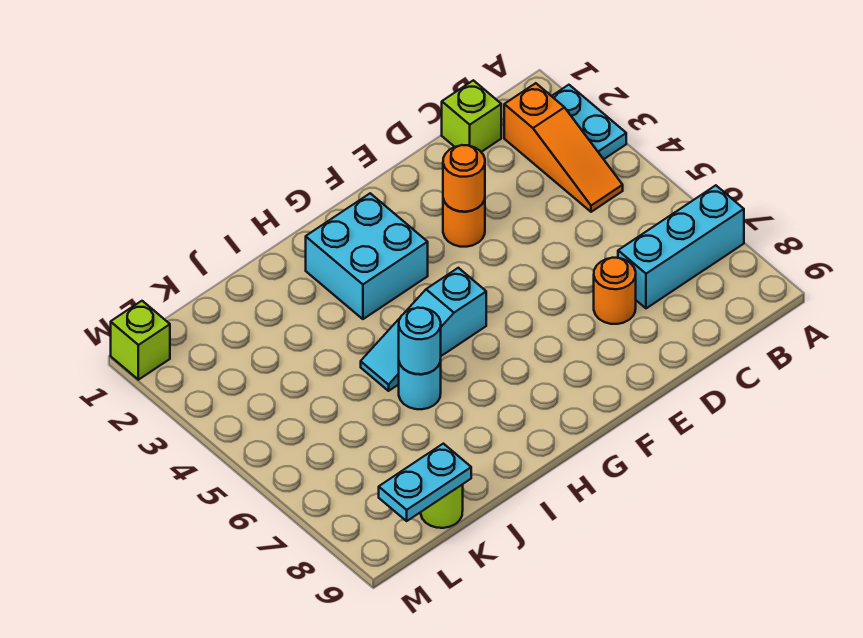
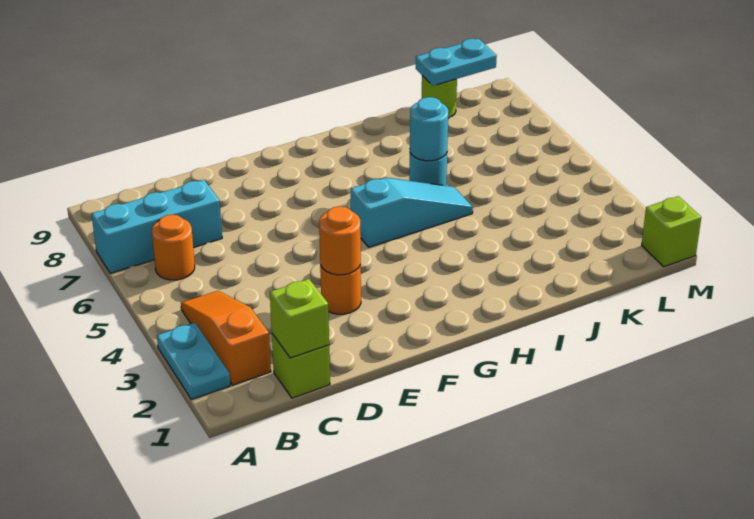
none -> lime 1x1 brick [270,279,329,358]
orange 1x1 round brick [594,258,636,324] -> orange 1x1 round brick moved to [152,214,195,280]
cyan 2x2 brick [306,193,428,319] -> none

